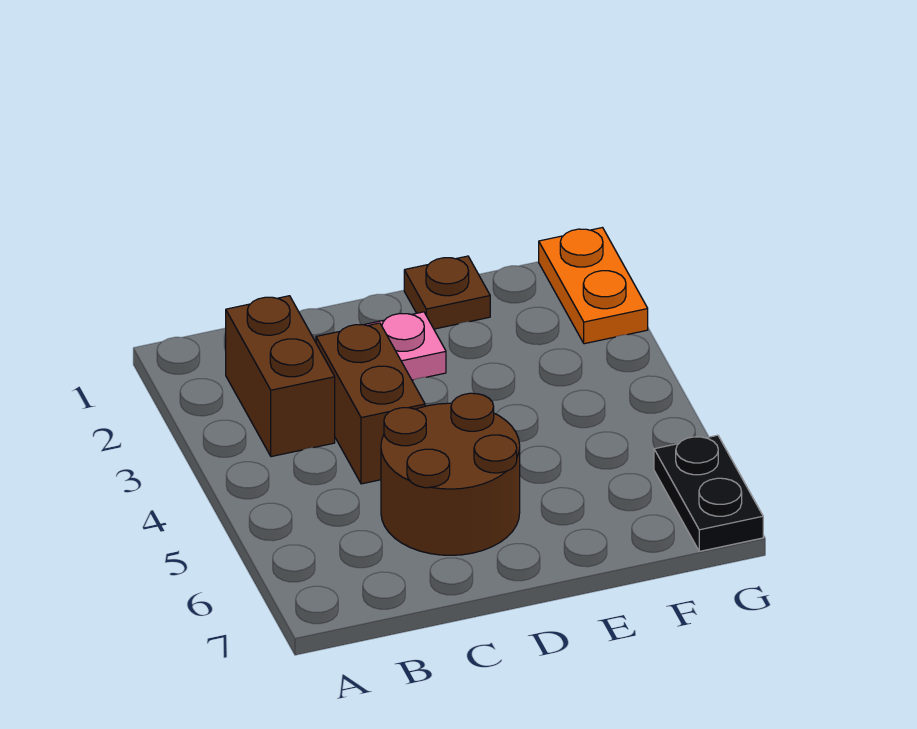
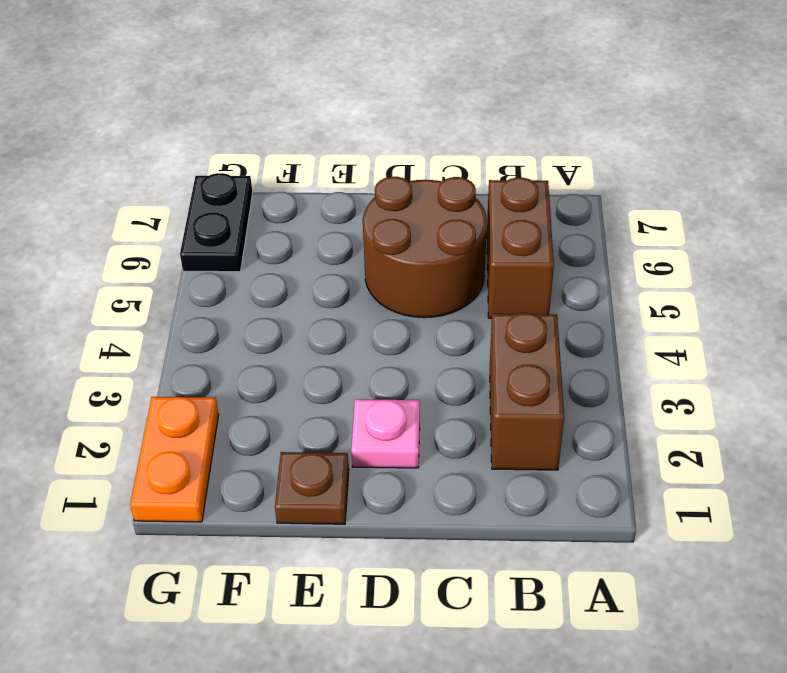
brown 1x2 brick [316,323,425,484] -> brown 1x2 brick moved to [487,178,554,318]

